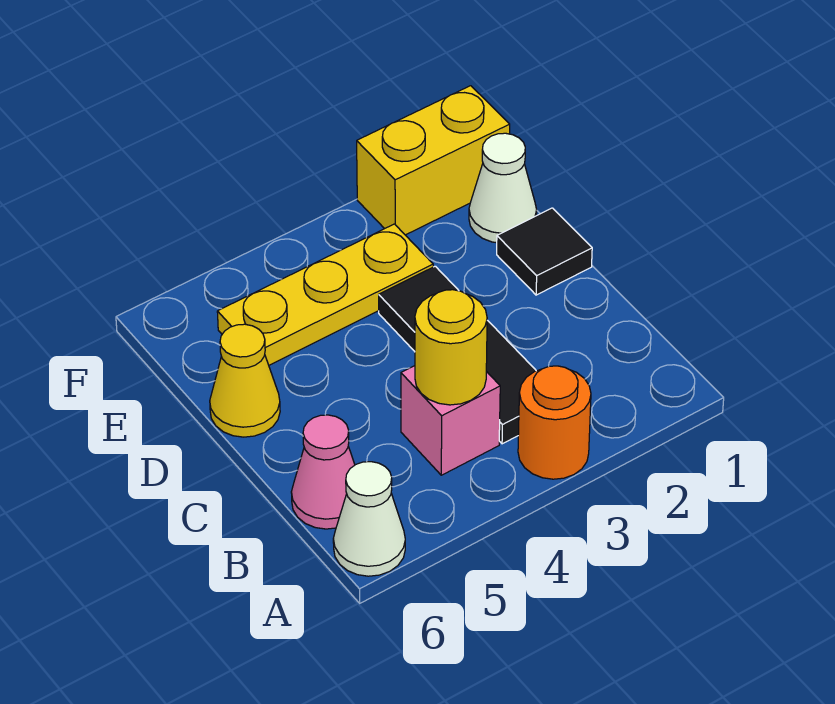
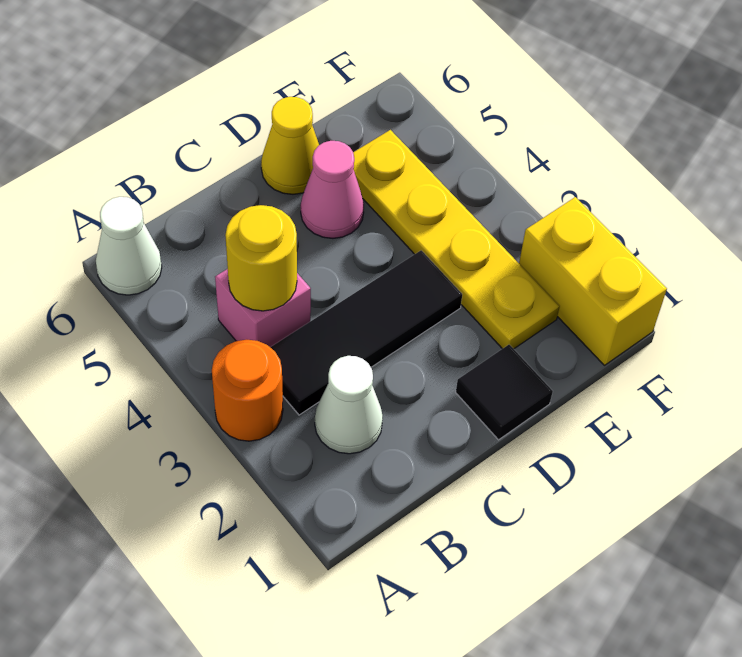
pink 1x1 cone [291,415,355,529] -> pink 1x1 cone moved to [301,141,364,238]
white 1x1 cone [469,133,537,243] -> white 1x1 cone moved to [315,356,383,454]
yellow 1x3 plate [217,224,433,365] -> yellow 1x4 plate [353,130,560,349]

